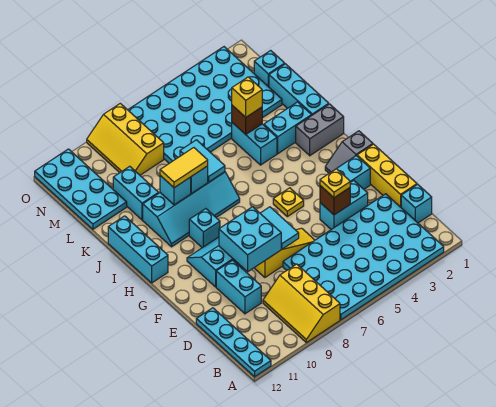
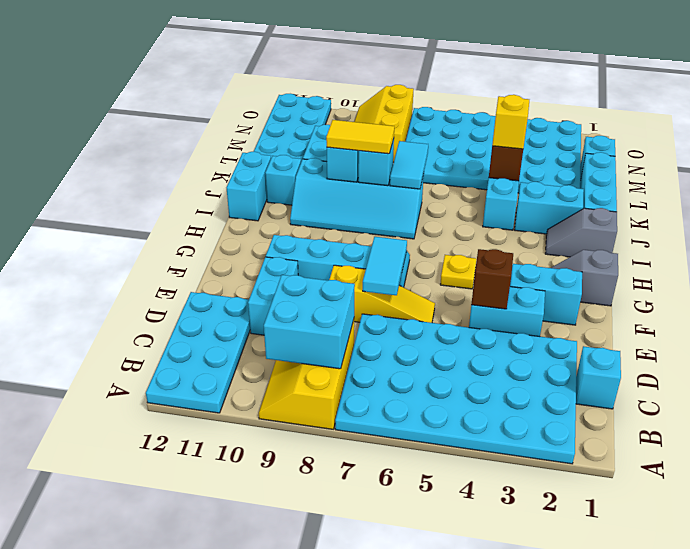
cyan 1x4 plate [196,308,271,377] -> cyan 2x4 plate [146,292,250,413]
yellow 1x3 brick [357,144,417,207] -> none
yellow 1x1 plate [320,169,350,198] -> none
cyan 2x2 brick [219,207,281,272] -> cyan 2x2 brick moved to [264,275,355,369]
cyan 1x1 brick [189,209,220,248] -> cyan 1x1 brick moved to [265,155,301,205]
cyan 1x3 brick [108,216,168,283] -> cyan 1x2 brick [226,152,271,221]
grey 1x2 brick [296,104,344,156] -> grey 1x2 slope [545,208,617,257]

